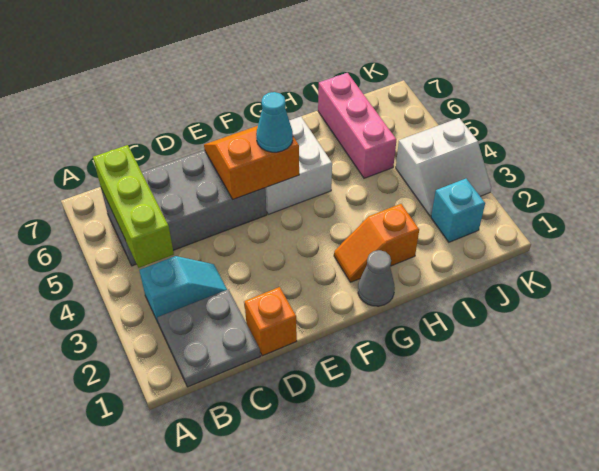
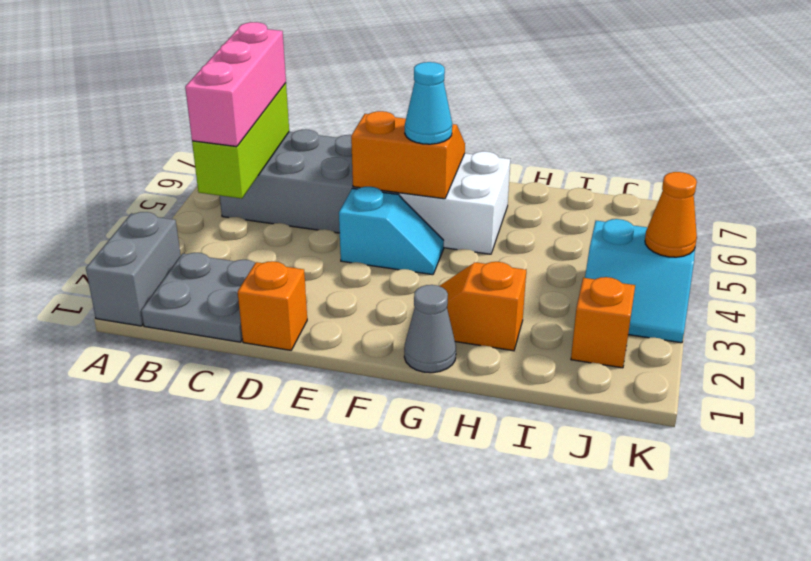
none -> grey 1x2 brick [86,212,181,326]
cyan 1x2 slope [139,256,227,322] -> cyan 1x2 slope moved to [339,187,444,275]
pink 1x3 brick [318,73,396,178] -> pink 1x3 brick moved to [185,22,286,147]
cyan 1x1 brick [431,179,485,242] -> orange 1x1 brick [571,277,635,368]
white 2x2 slope [396,118,491,216] -> cyan 2x2 slope [585,219,695,343]
none -> orange 1x1 cone [645,172,697,257]

